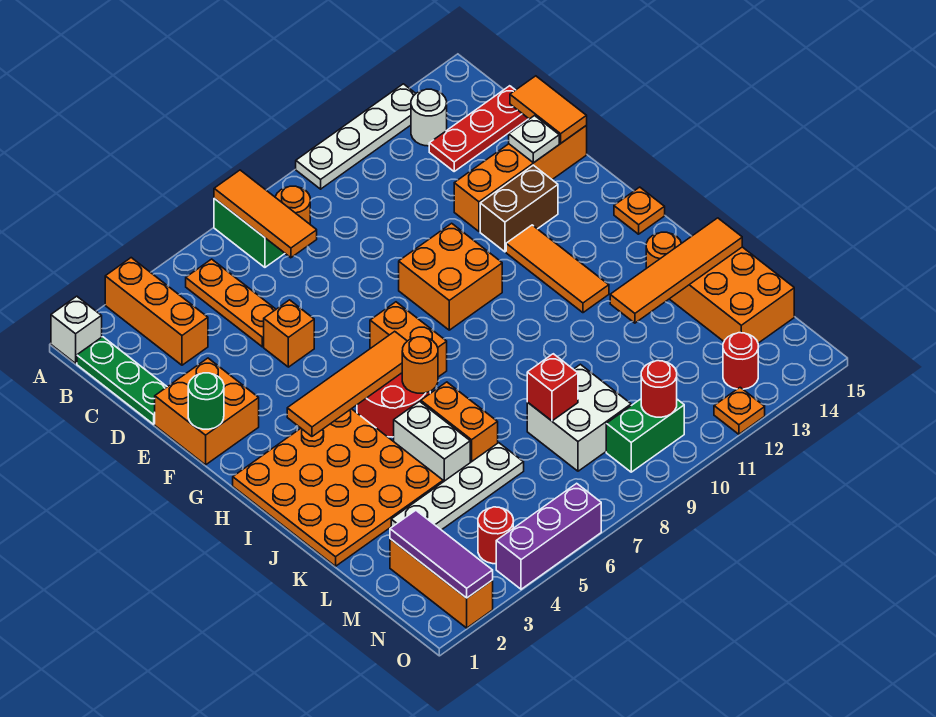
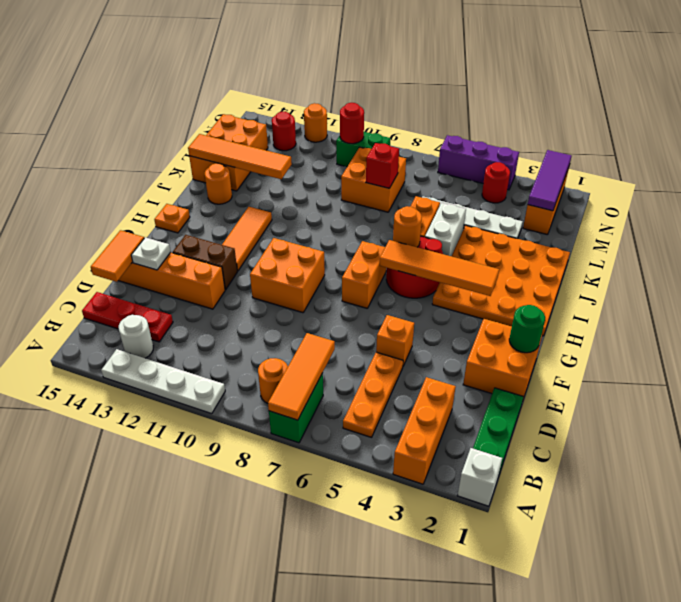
white 2x2 brick [527,364,631,471] -> orange 2x2 brick [341,147,406,212]
orange 1x1 plate [714,387,765,434] -> orange 1x1 round brick [304,103,327,142]

